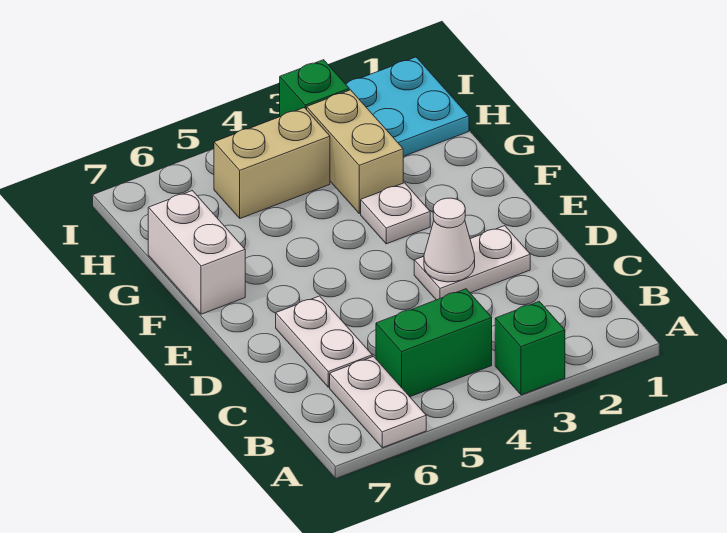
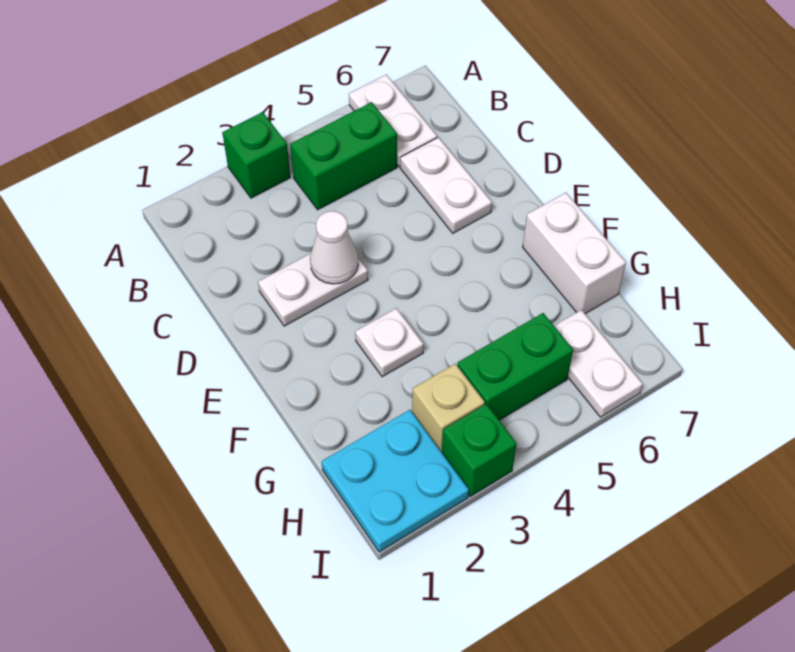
tan 1x2 brick [307,90,403,214] -> tan 1x1 brick [412,364,485,452]
tan 1x2 brick [214,108,330,218] -> green 1x2 brick [457,313,573,420]
none -> white 1x2 plate [554,310,643,417]

